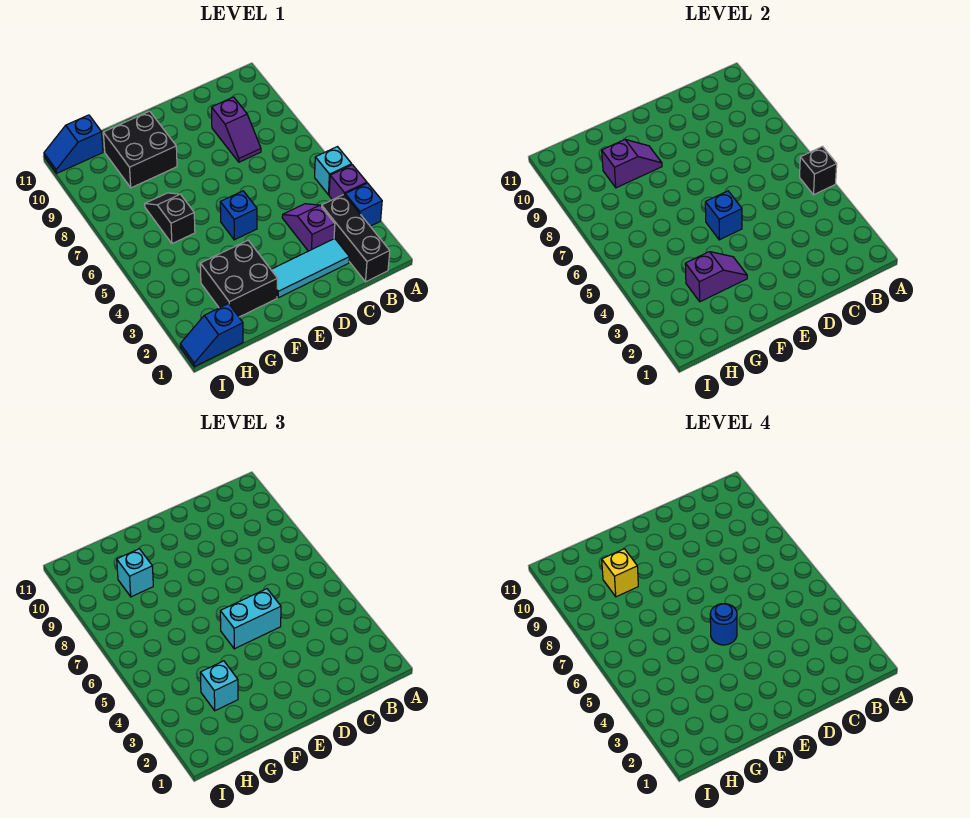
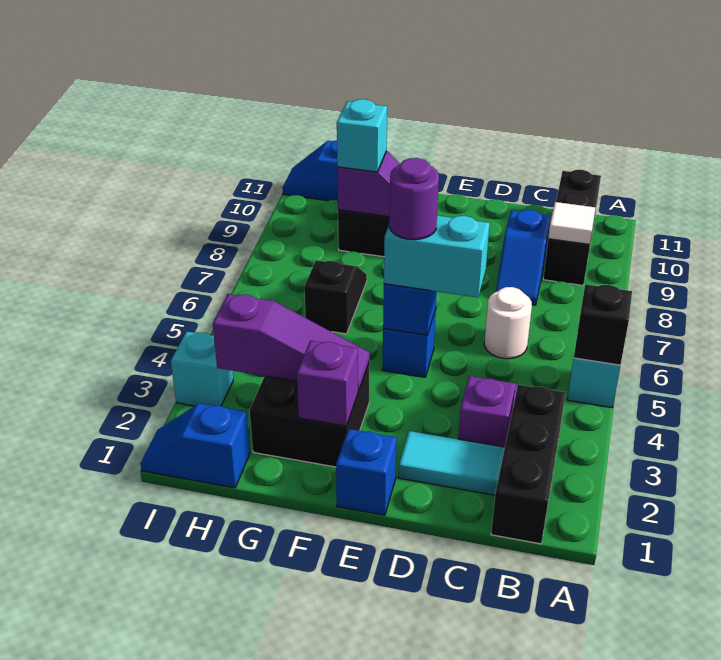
blue 1x1 brick [345,183,382,226] -> blue 1x1 brick moved to [336,429,397,515]
purple 1x1 brick [329,165,367,200] -> purple 1x1 brick moved to [297,341,358,426]
none -> black 1x3 brick [543,170,601,285]
none -> white 1x1 tile [548,202,596,244]
cyan 1x3 tile [271,239,349,298] -> cyan 1x2 tile [398,431,505,495]
none -> white 1x1 round brick [484,287,532,359]
purple 1x2 slope [212,97,261,162] -> blue 1x2 slope [496,210,551,305]
blue 1x1 round brick [710,604,737,645] -> purple 1x1 round brick [389,158,439,240]
purple 1x2 slope [685,252,747,302] -> purple 1x3 slope [213,294,370,391]
cyan 1x1 brick [200,661,238,711] -> cyan 1x1 brick moved to [171,332,233,406]
yellow 1x1 brick [602,549,638,597] -> none

